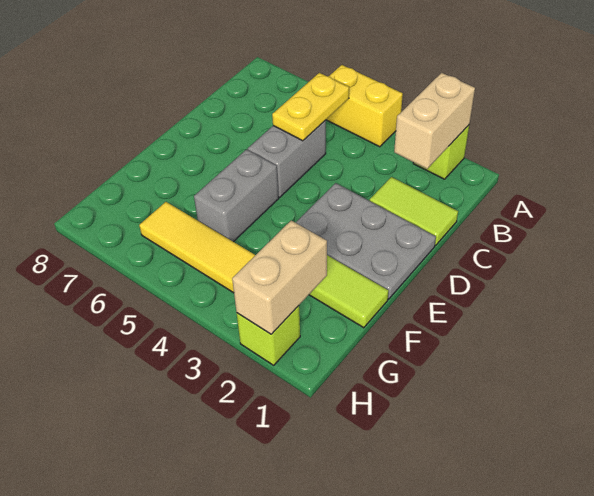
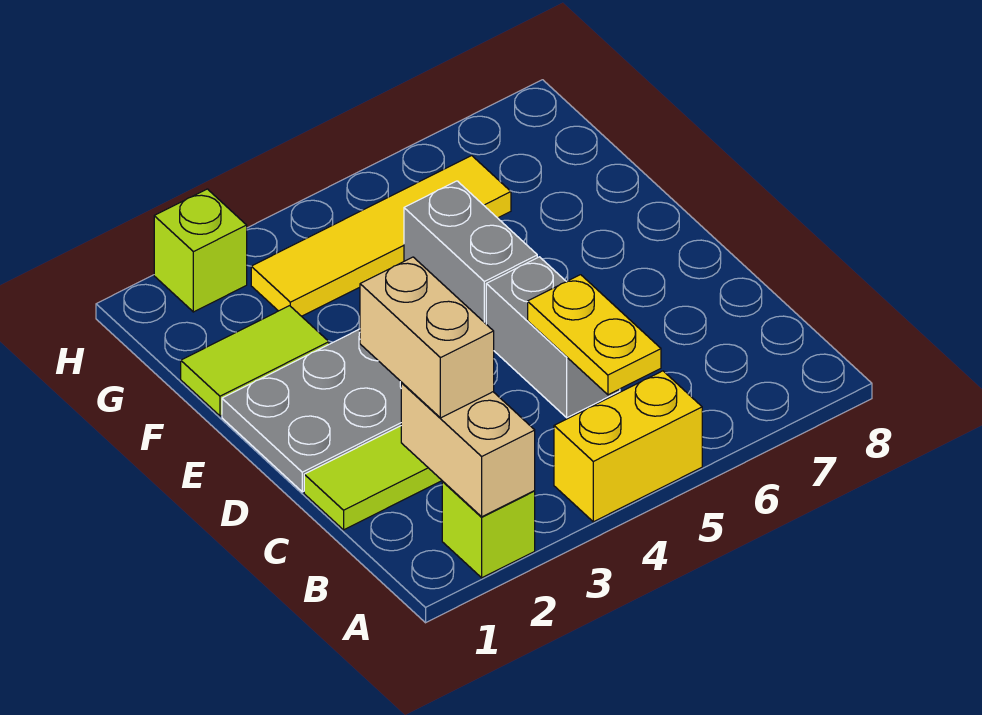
tan 1x2 brick [232,221,327,334] -> tan 1x2 brick moved to [360,257,494,418]

